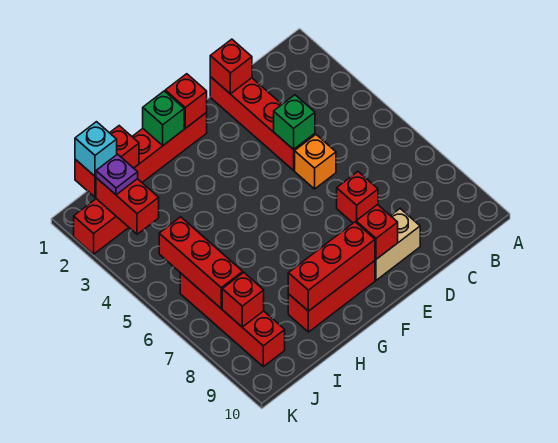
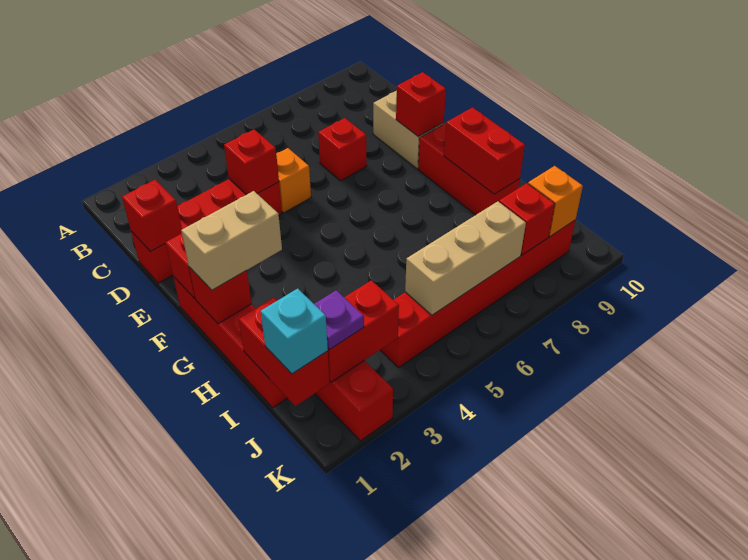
green 1x1 brick [274,95,315,150] -> red 1x1 brick [224,129,279,195]
red 1x3 brick [288,222,375,311] -> red 1x2 brick [444,108,525,194]
green 1x1 brick [143,91,184,145] -> red 1x1 brick [189,267,252,324]
none -> tan 1x2 brick [181,191,282,290]
red 1x3 brick [159,217,243,308] -> tan 1x3 brick [405,201,526,315]
red 1x4 brick [180,273,285,367] -> red 1x6 brick [380,220,575,367]
none -> orange 1x1 brick [528,166,583,237]

